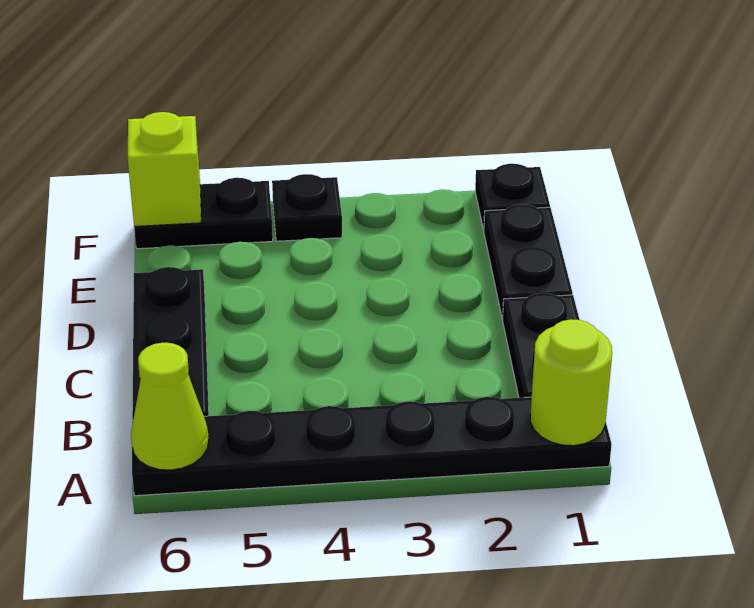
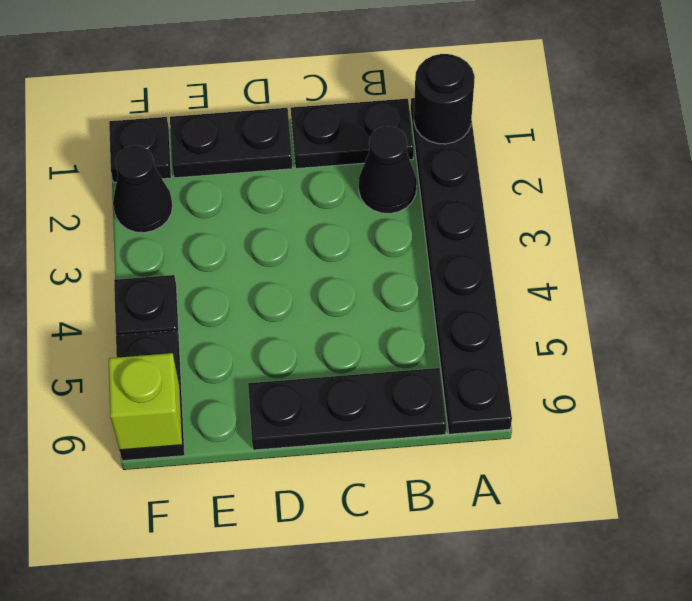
lime 1x1 round brick [530,319,612,446] -> black 1x1 round brick [414,54,475,144]
lime 1x1 cone [131,343,209,470] -> none
none -> black 1x1 cone [359,126,417,214]
none -> black 1x1 cone [113,145,173,233]

